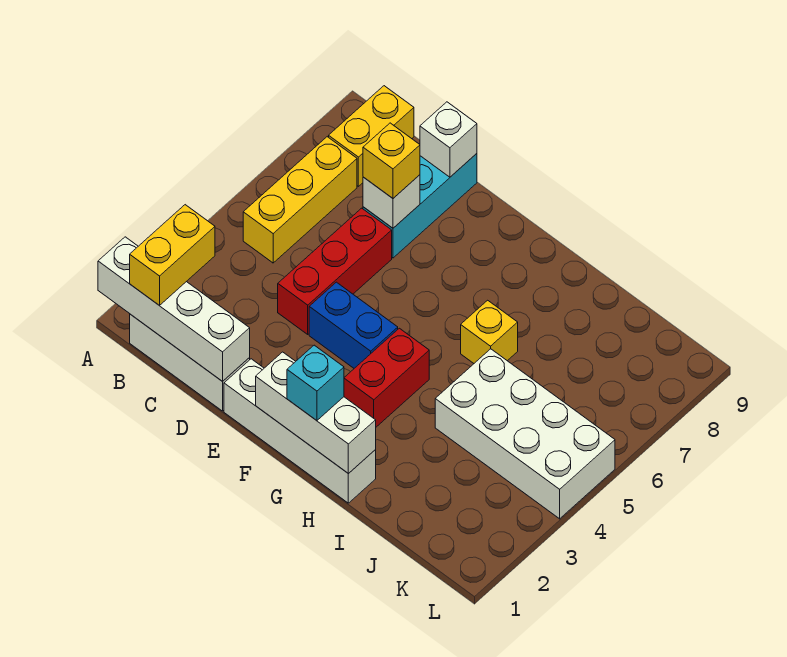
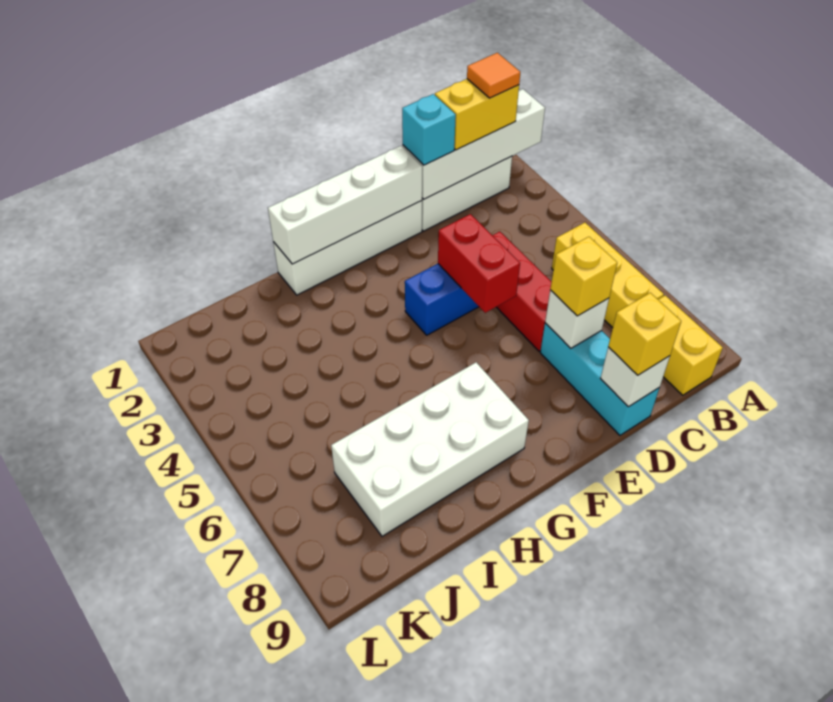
yellow 1x2 brick [130,205,215,305] -> yellow 1x2 brick turned to [435,79,519,150]
none -> orange 1x1 tile [467,53,520,98]
white 1x3 brick [256,352,376,474] -> white 1x4 brick [268,146,422,264]
cyan 1x1 brick [287,345,344,421] -> cyan 1x1 brick moved to [402,94,456,165]
red 1x2 brick [344,328,429,427] -> red 1x2 brick moved to [438,214,520,313]
yellow 1x1 brick [461,300,518,363] -> yellow 1x1 brick moved to [608,293,681,375]
white 2x4 brick [435,349,615,519] -> white 2x4 brick moved to [331,362,529,536]

